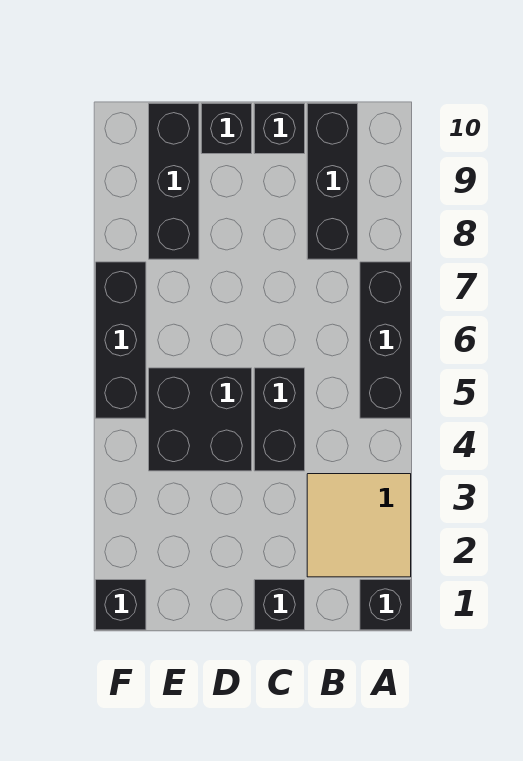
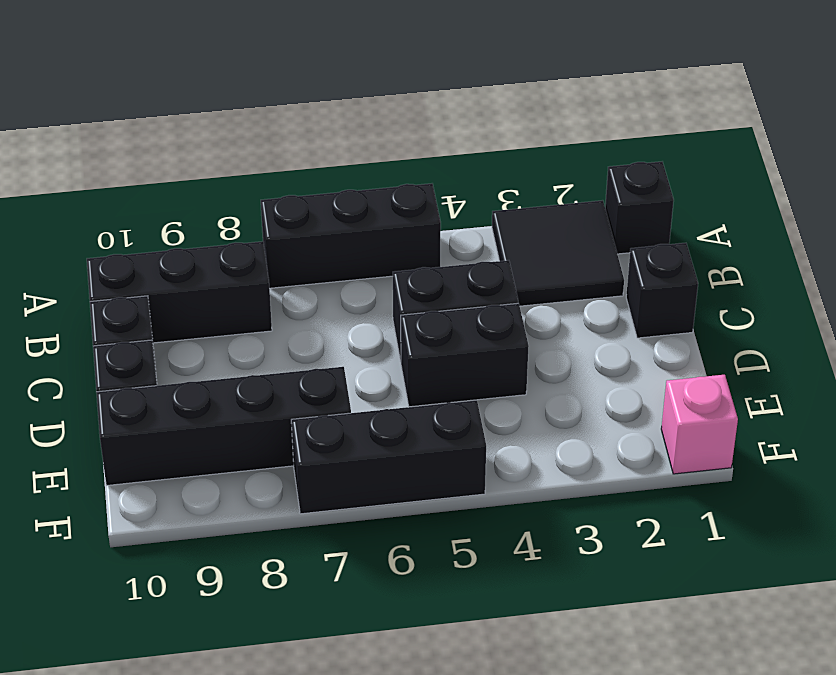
tan 2x2 tile [307,474,411,577] -> black 2x2 tile [492,200,624,306]
black 2x2 brick [149,368,252,471] -> black 1x2 brick [401,303,529,407]
black 1x3 brick [149,103,199,259] -> black 1x4 brick [96,367,351,485]
black 1x1 brick [96,580,146,630] -> pink 1x1 brick [661,375,738,474]

